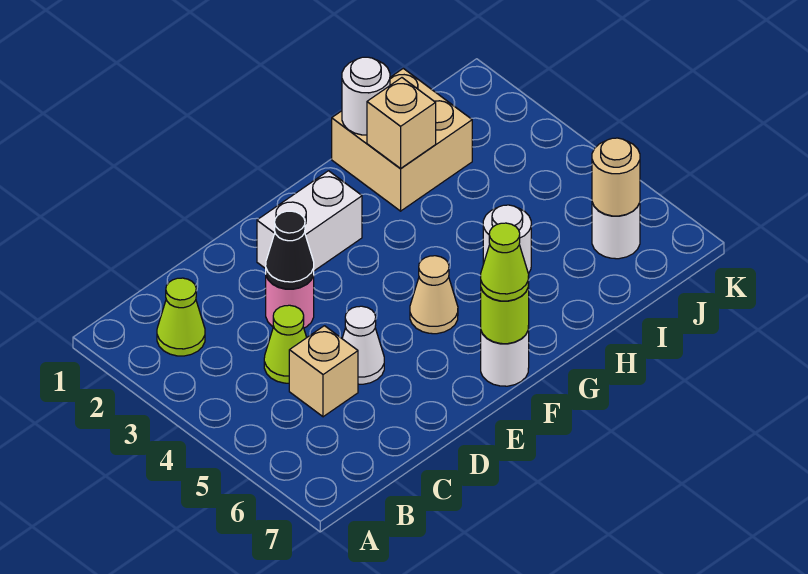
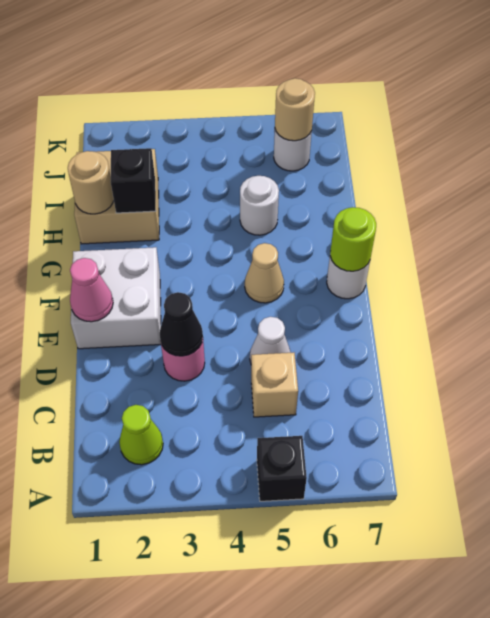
none -> black 1x1 brick [257,436,307,501]
lime 1x1 cone [264,305,307,383] -> none
none -> pink 1x1 cone [70,258,113,322]
white 1x2 brick [257,171,362,271] -> white 2x2 brick [71,247,161,349]
lime 1x1 cone [481,223,529,301] -> none
white 1x1 round brick [342,57,390,135] -> tan 1x1 round brick [68,151,114,214]
tan 1x1 brick [367,78,436,169] -> black 1x1 brick [111,148,156,213]

